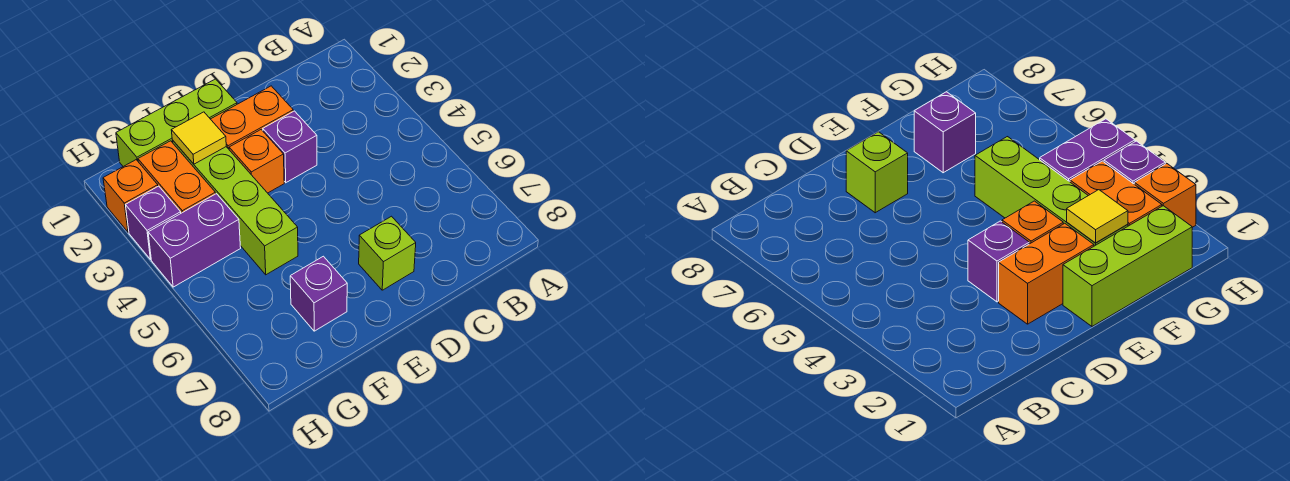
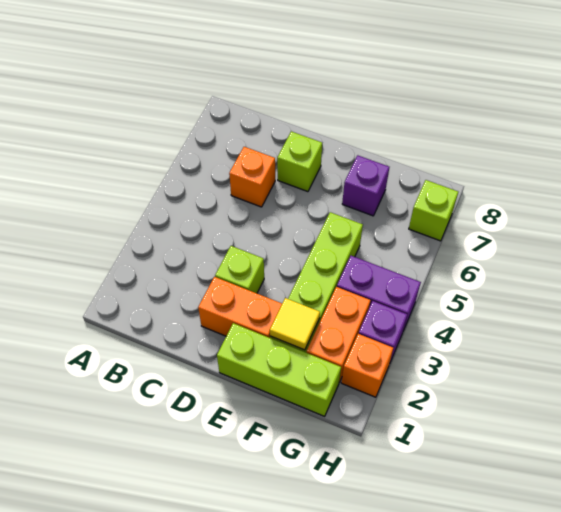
purple 1x1 brick [263,111,317,182] -> lime 1x1 brick [215,246,264,293]
orange 1x1 brick [229,130,284,193] -> orange 1x1 brick moved to [229,147,275,207]
none -> lime 1x1 brick [409,180,458,241]

